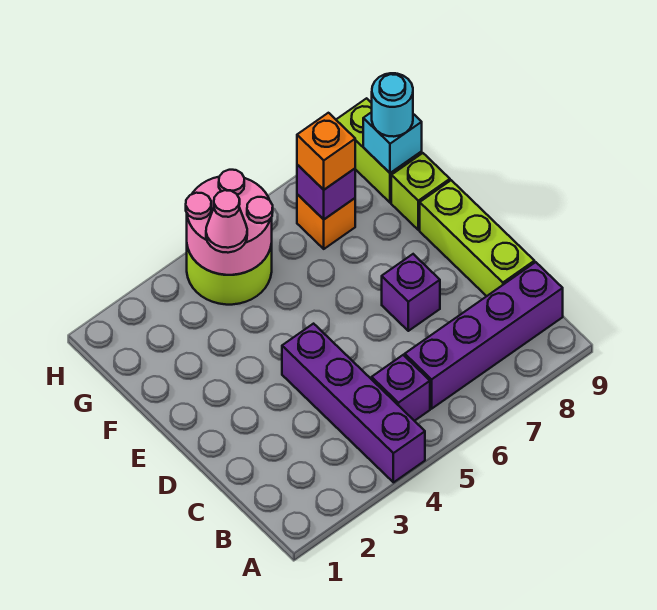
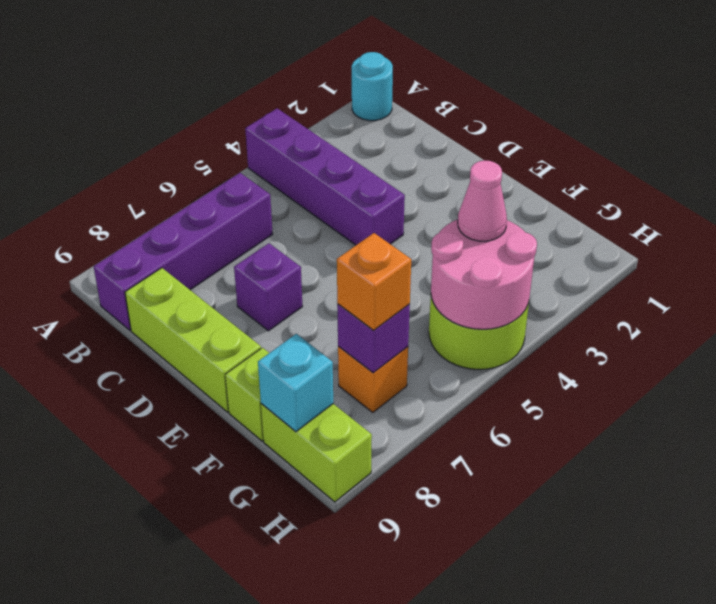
purple 1x1 brick [372,355,430,421] -> none
cyan 1x1 round brick [372,73,413,137] -> cyan 1x1 round brick moved to [352,52,393,121]

